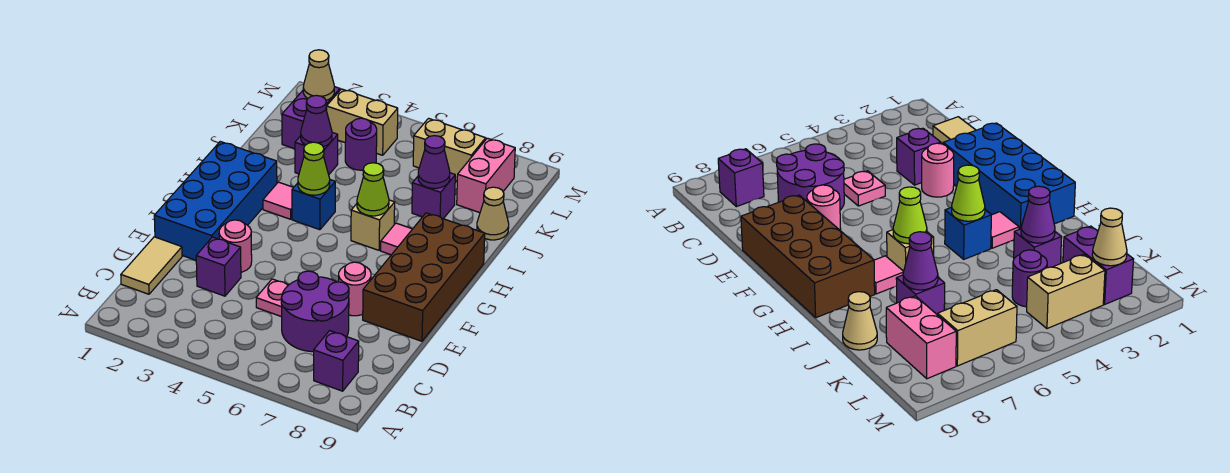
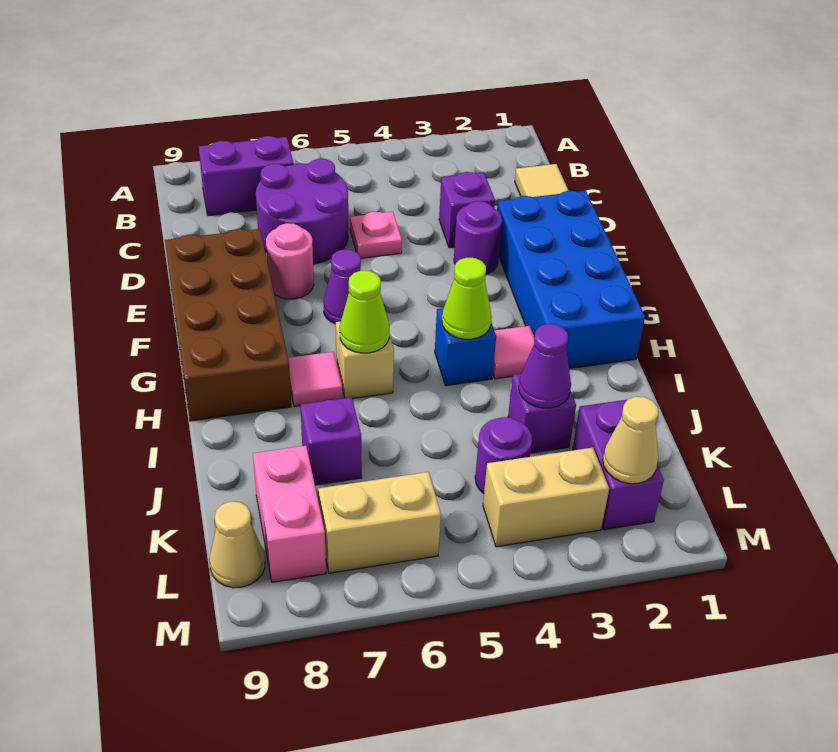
purple 1x1 brick [314,331,359,391] -> purple 1x2 brick [198,136,293,216]
pink 1x1 round brick [219,220,252,272] -> purple 1x1 round brick [454,201,502,274]
purple 1x1 cone [418,136,450,188] -> purple 1x1 cone moved to [324,249,361,324]
tan 1x1 cone [477,187,509,240] -> tan 1x1 cone moved to [210,502,265,588]

